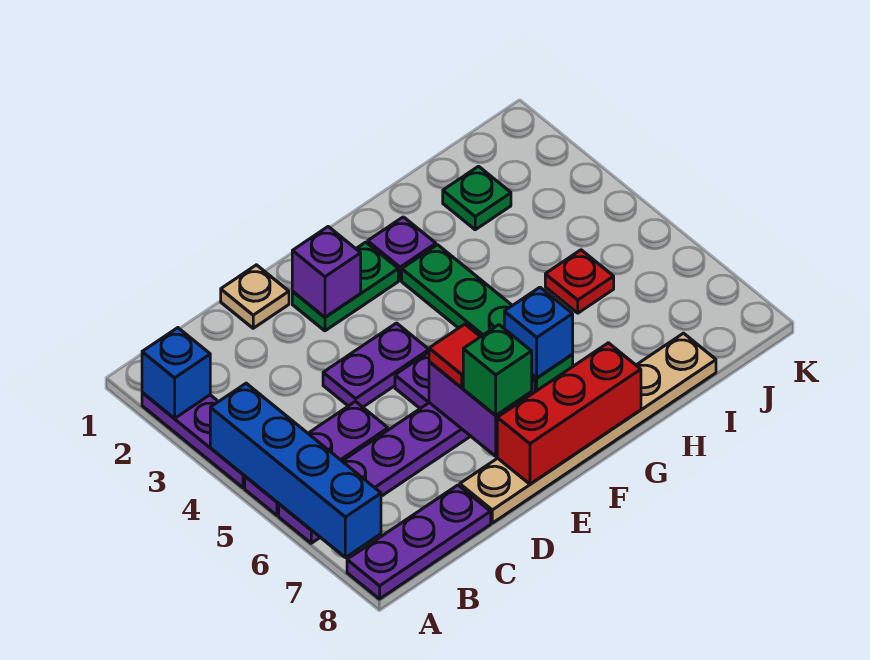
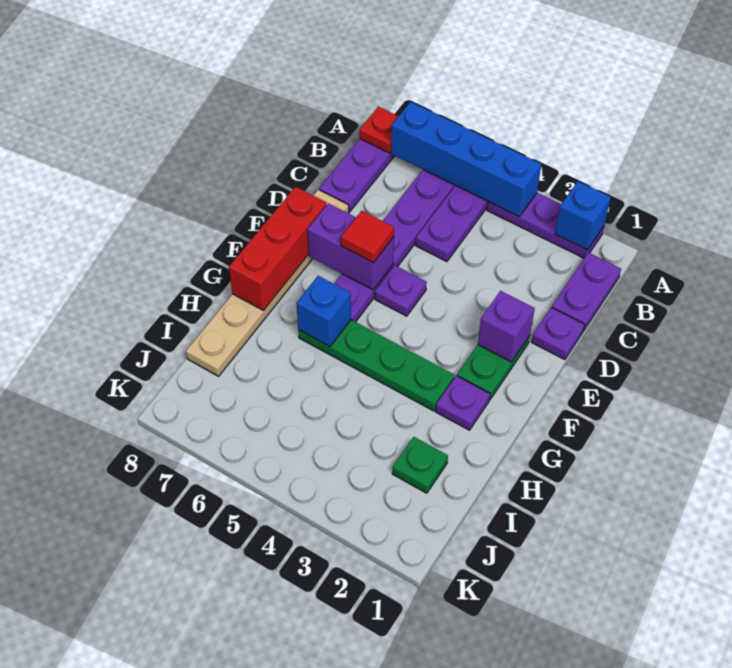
tan 1x1 plate [221,265,289,328] -> purple 1x1 plate [532,307,585,360]
purple 1x2 plate [323,323,429,407] -> purple 1x2 plate moved to [552,253,621,331]
green 1x1 brick [463,325,532,415] -> none
red 1x1 plate [545,250,614,313] -> red 1x1 plate moved to [360,107,399,153]

